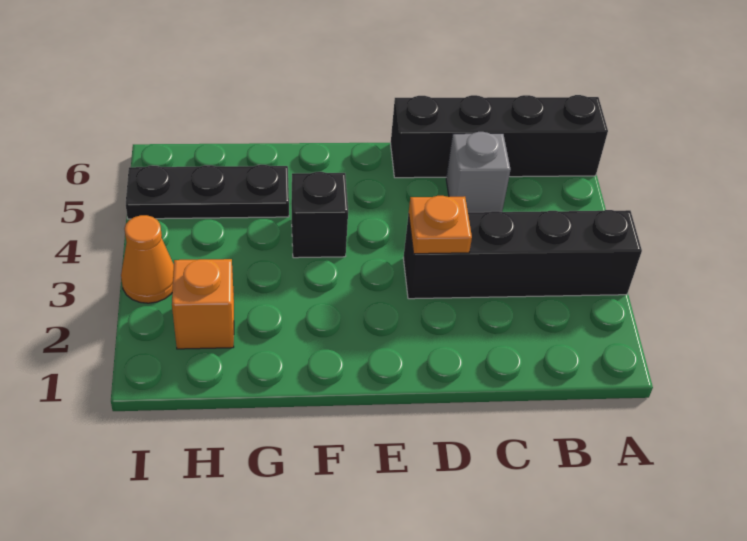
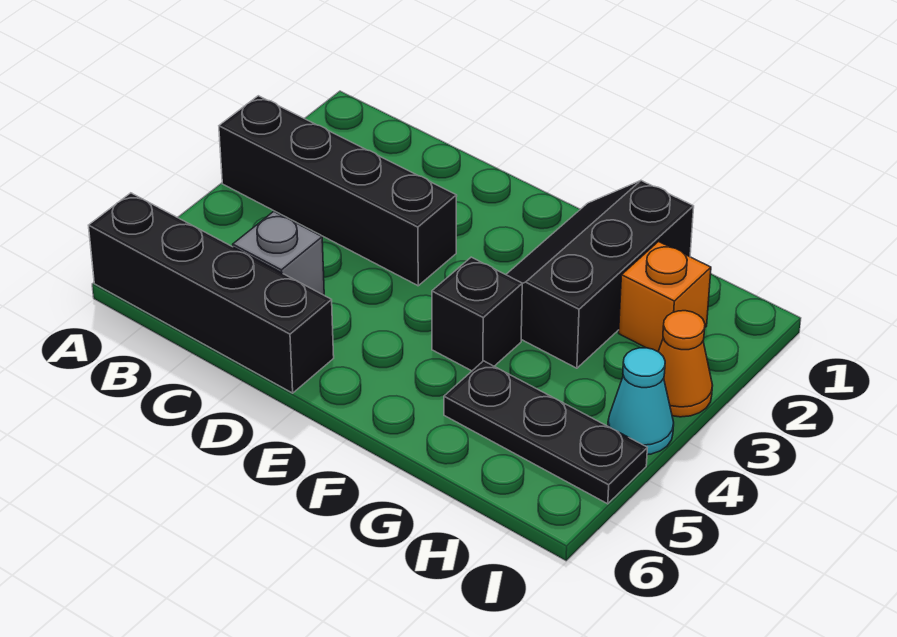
orange 1x1 plate [409,196,472,254] -> none
none -> black 2x3 slope [506,181,694,368]
none -> cyan 1x1 cone [608,348,674,455]

